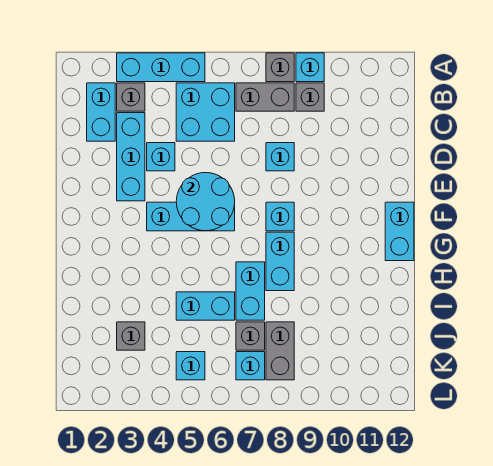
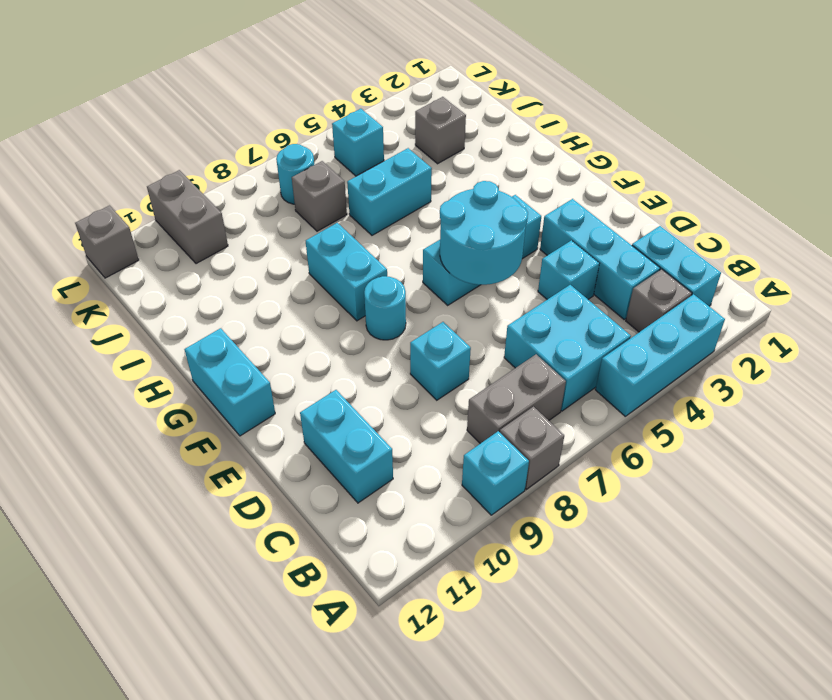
grey 1x1 brick [296,83,324,111] -> grey 1x1 brick moved to [75,206,139,278]
cyan 1x1 brick [266,202,294,231] -> cyan 1x1 round brick [364,276,406,340]
cyan 1x2 brick [236,262,265,320] -> cyan 1x2 brick moved to [300,390,393,503]
grey 1x2 brick [266,322,294,380] -> grey 1x2 brick moved to [147,170,228,264]
cyan 1x1 brick [236,352,265,380] -> cyan 1x1 round brick [276,144,314,204]

